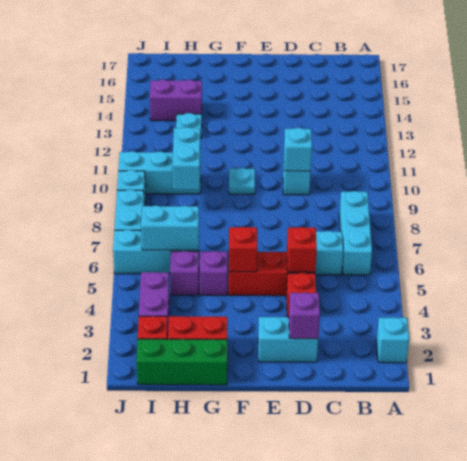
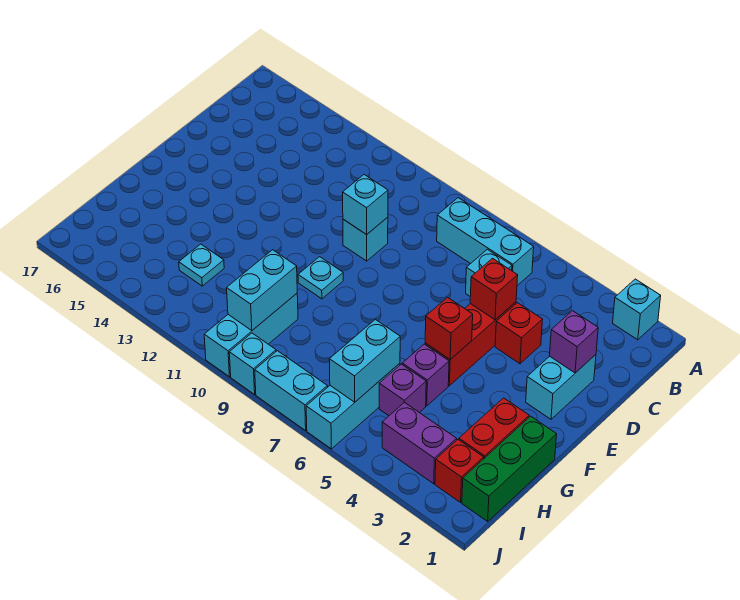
cyan 1x2 brick [173,127,200,190] -> cyan 1x2 brick turned to [227,250,297,331]
purple 1x2 brick [150,79,202,121] -> none

